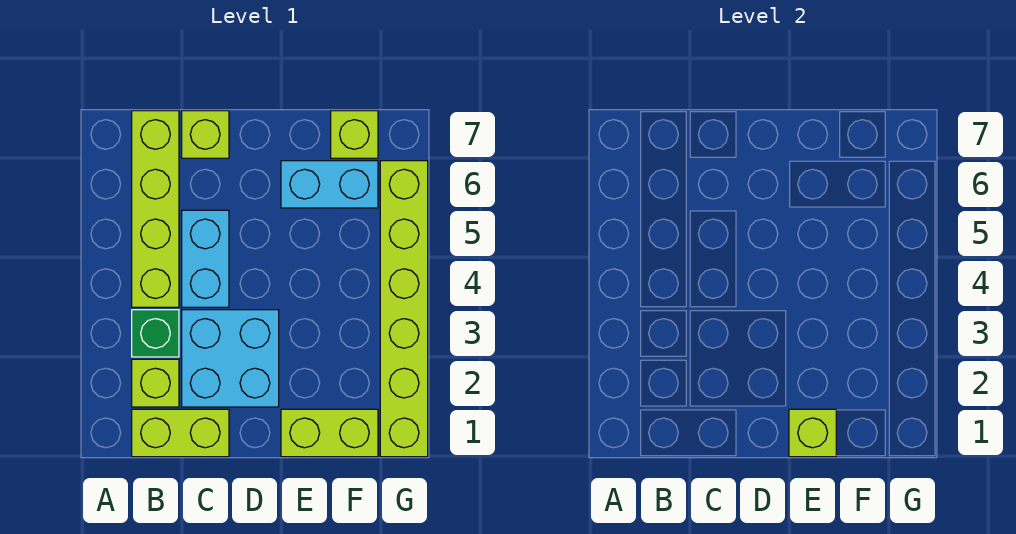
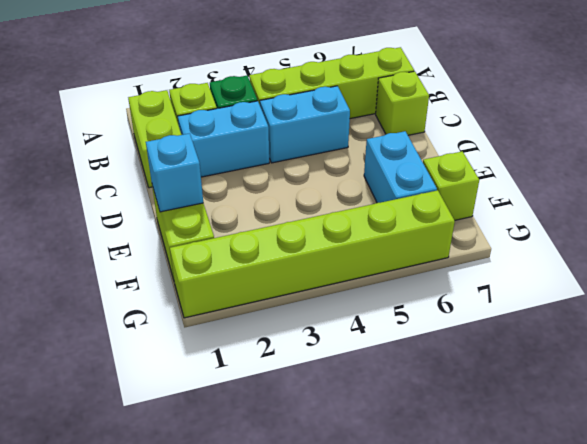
cyan 2x2 brick [182,310,279,407] -> cyan 1x2 brick [178,101,269,177]
lime 1x1 brick [789,409,836,457] -> cyan 1x1 brick [146,133,203,212]

